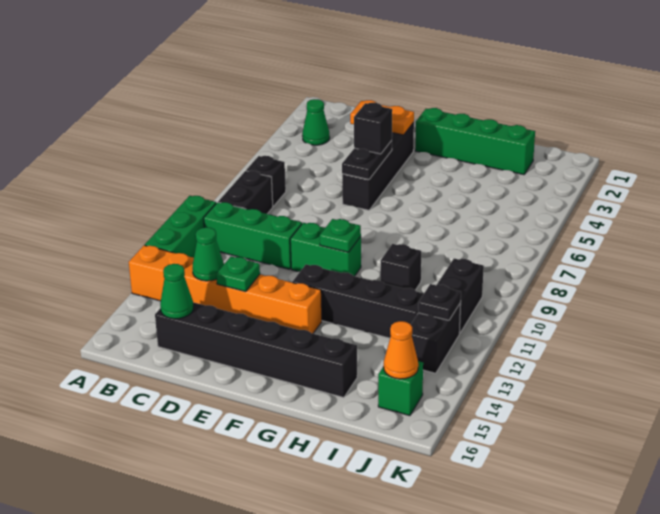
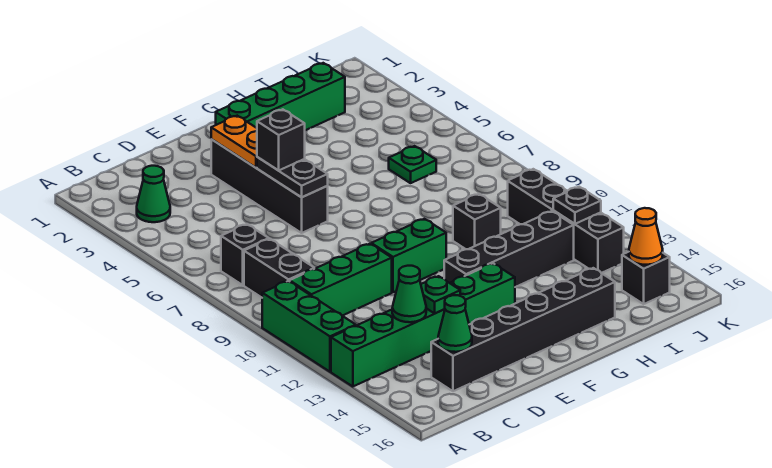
orange 1x6 brick [129,245,322,333] -> green 1x6 brick [331,263,515,387]
orange 1x2 plate [350,100,414,135] -> orange 1x2 plate turned to [211,116,257,168]
green 1x1 plate [320,219,361,252] -> green 1x1 plate moved to [389,146,436,183]
green 1x1 brick [378,361,423,416] -> black 1x1 brick [622,252,670,304]

